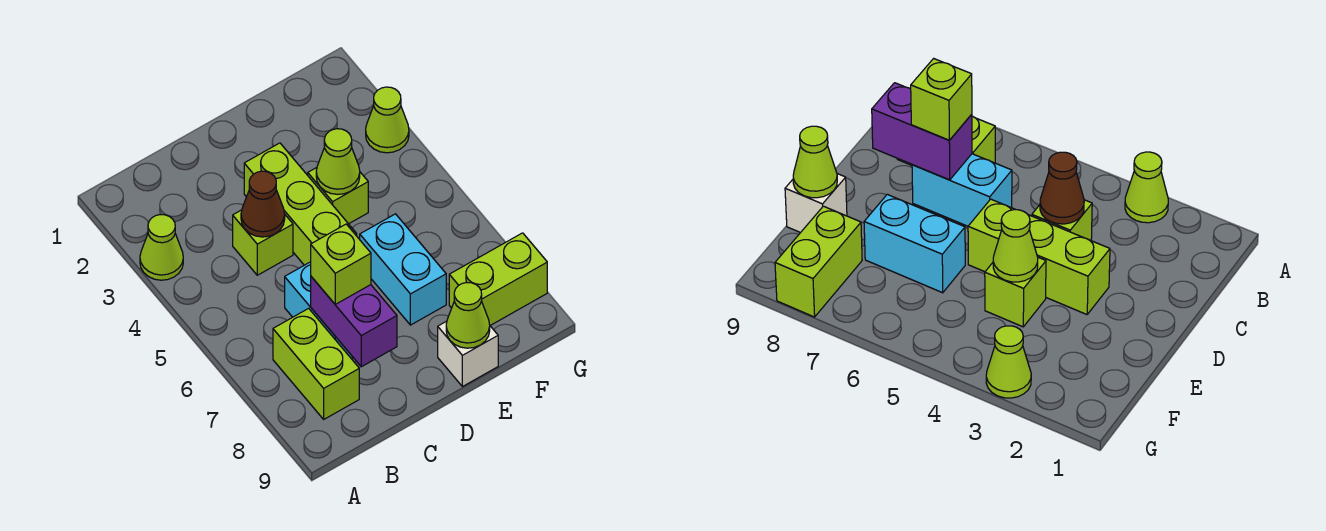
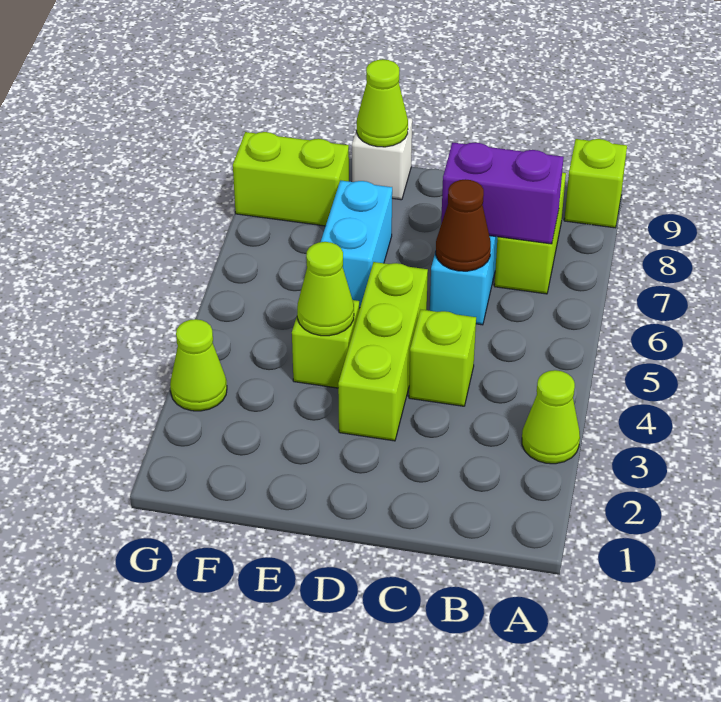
brown 1x1 cone [241,171,285,237] -> brown 1x1 cone moved to [436,179,491,271]
purple 1x2 brick [311,277,397,367] -> purple 1x2 brick turned to [441,143,564,244]
lime 1x1 brick [311,224,371,304] -> lime 1x1 brick moved to [564,139,627,228]

